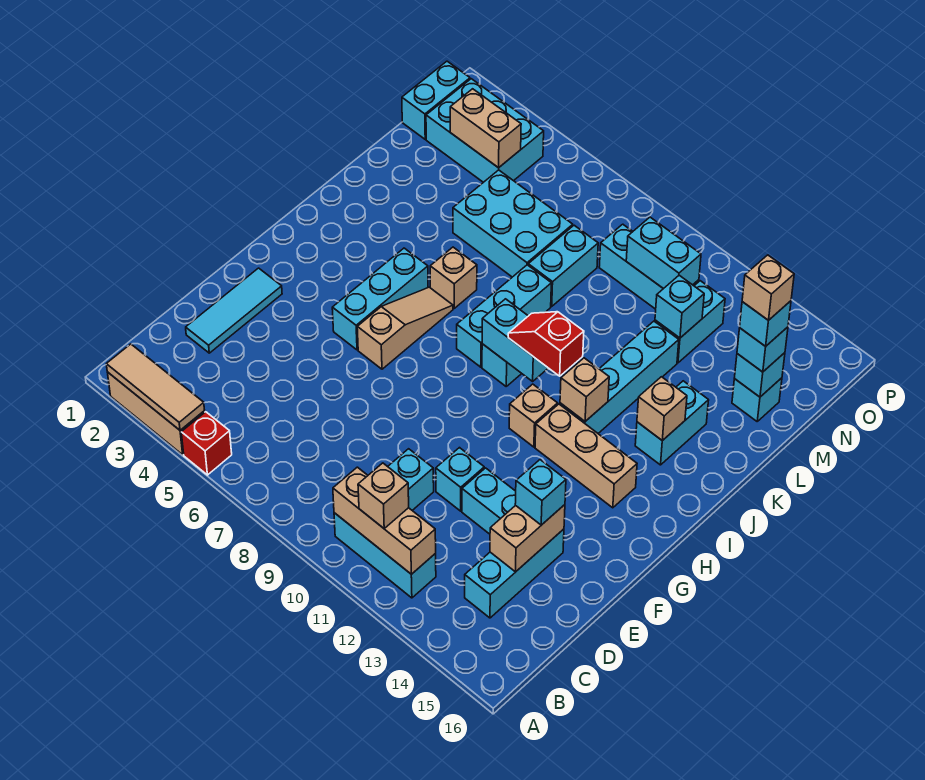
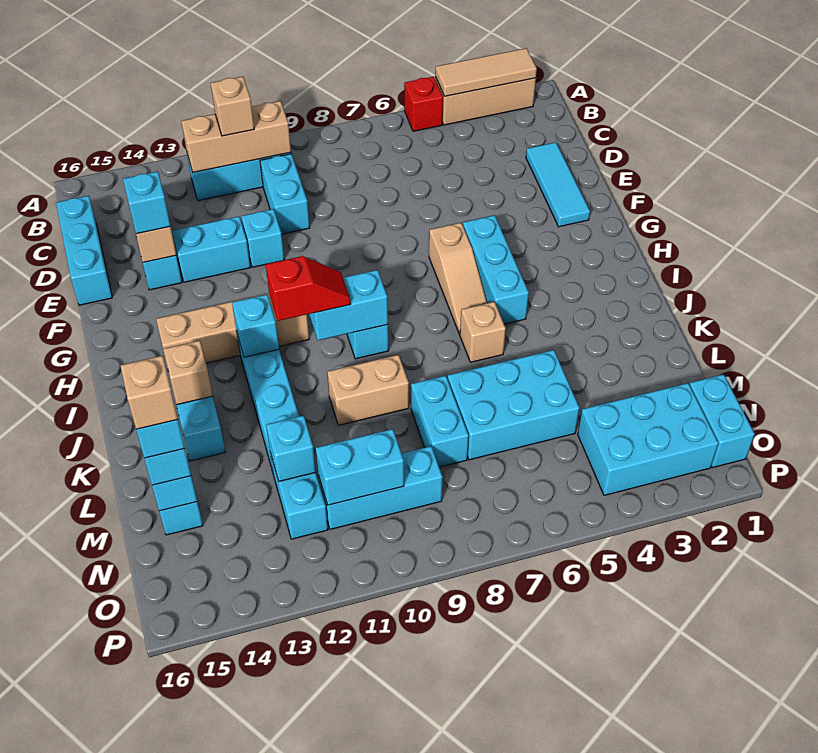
cyan 1x3 brick [457,265,551,367] -> cyan 1x3 brick moved to [56,196,112,305]
tan 1x1 brick [560,358,609,421] -> cyan 1x1 brick [232,295,279,357]
tan 1x2 brick [450,89,521,168] -> tan 1x2 brick moved to [327,355,409,425]

